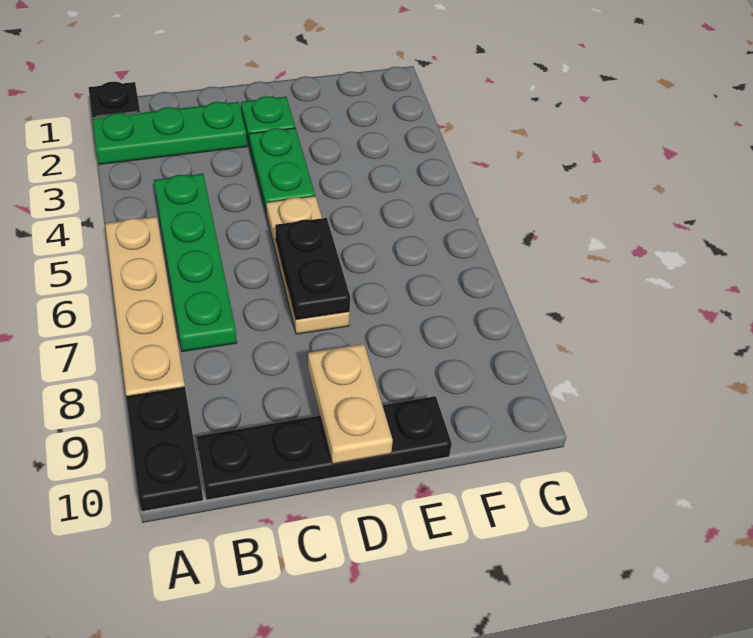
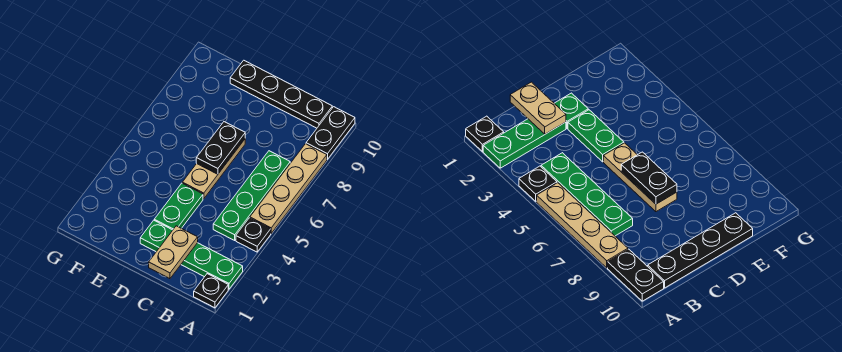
none -> black 1x1 plate [236,218,271,252]
tan 1x2 plate [308,344,393,464] -> tan 1x2 plate moved to [149,226,198,279]

